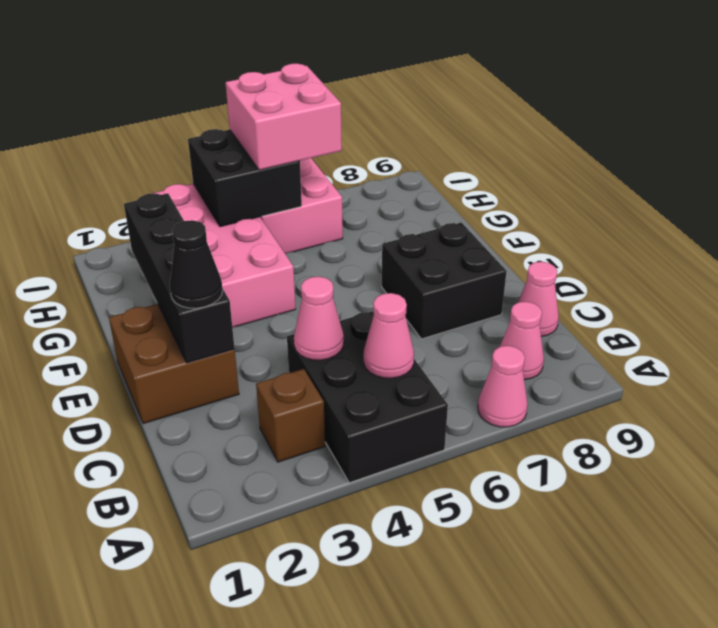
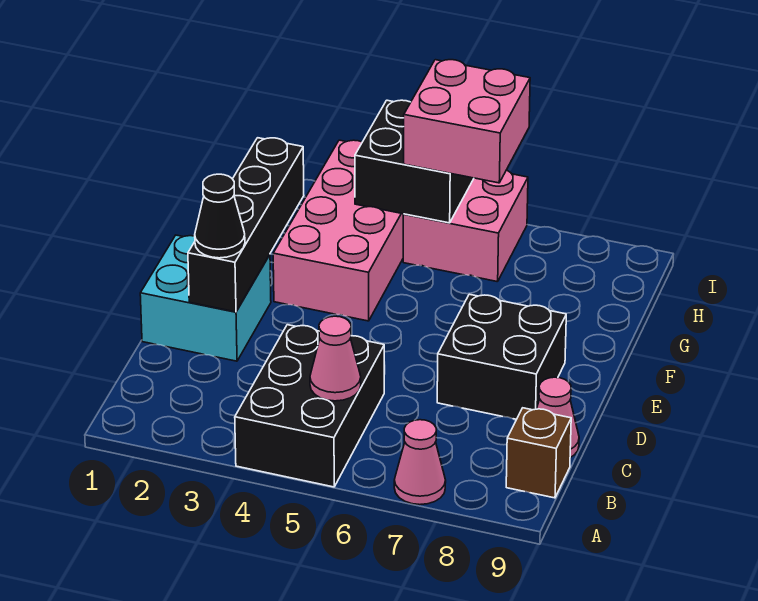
brown 1x1 brick [256,369,325,462] -> brown 1x1 brick moved to [506,408,571,498]
pink 1x1 cone [500,302,544,380] -> none
pink 1x1 cone [294,276,344,360] -> none
brown 2x2 brick [109,304,239,424] -> cyan 2x2 brick [140,235,271,361]

